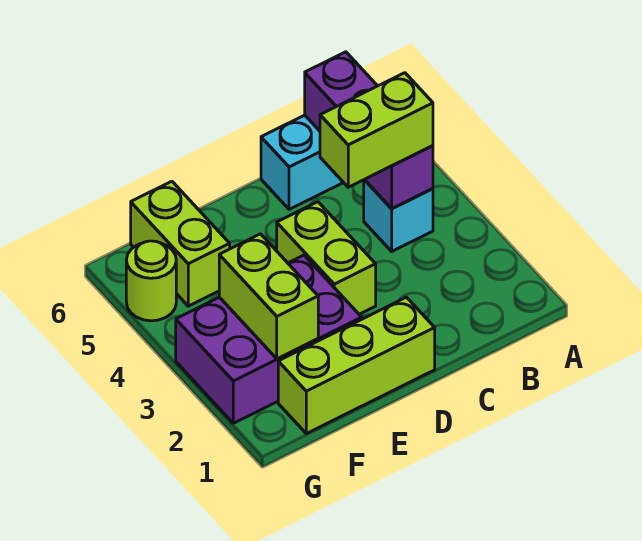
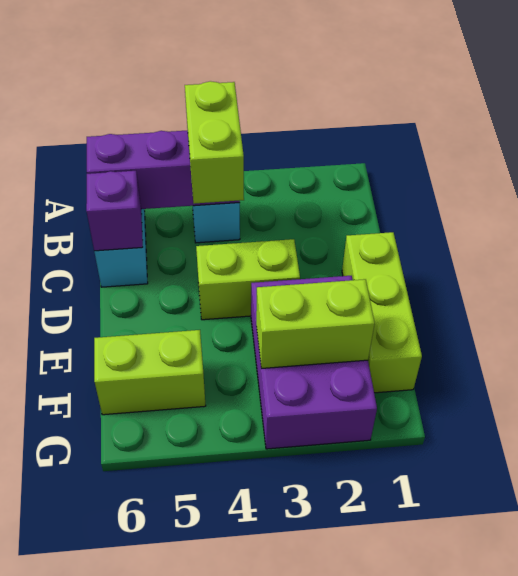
none -> purple 1x1 brick [86,171,143,251]
lime 1x1 round brick [126,241,176,321] -> none

